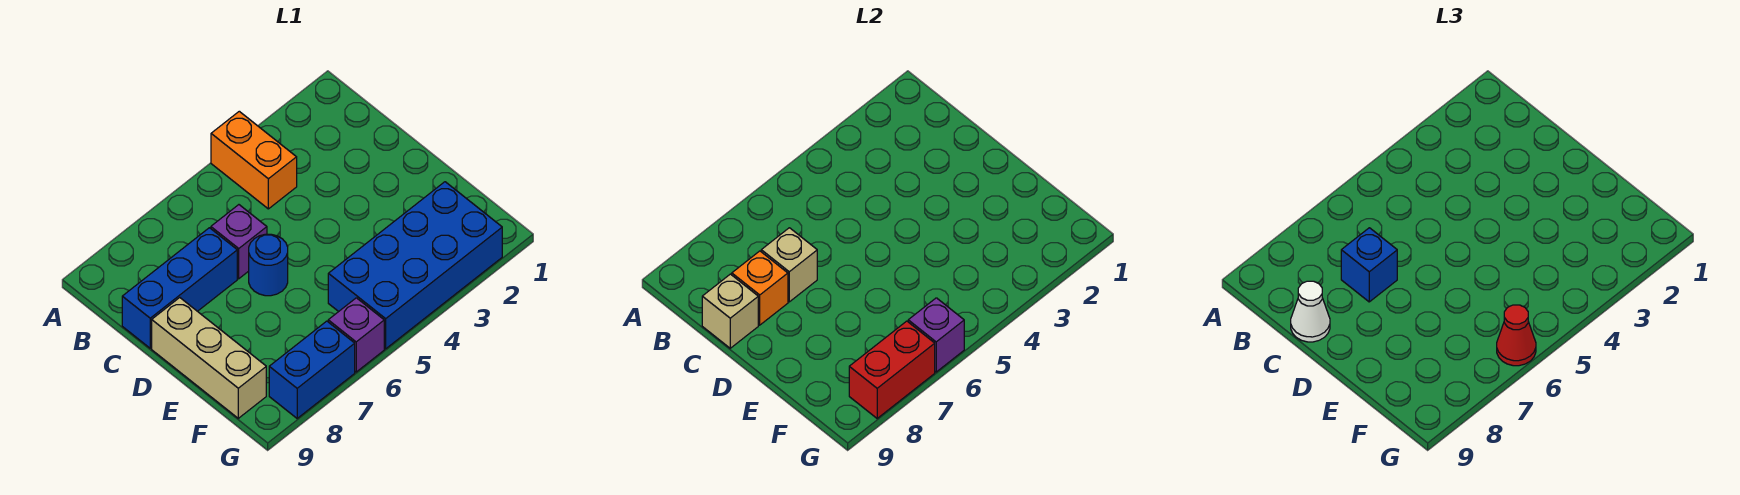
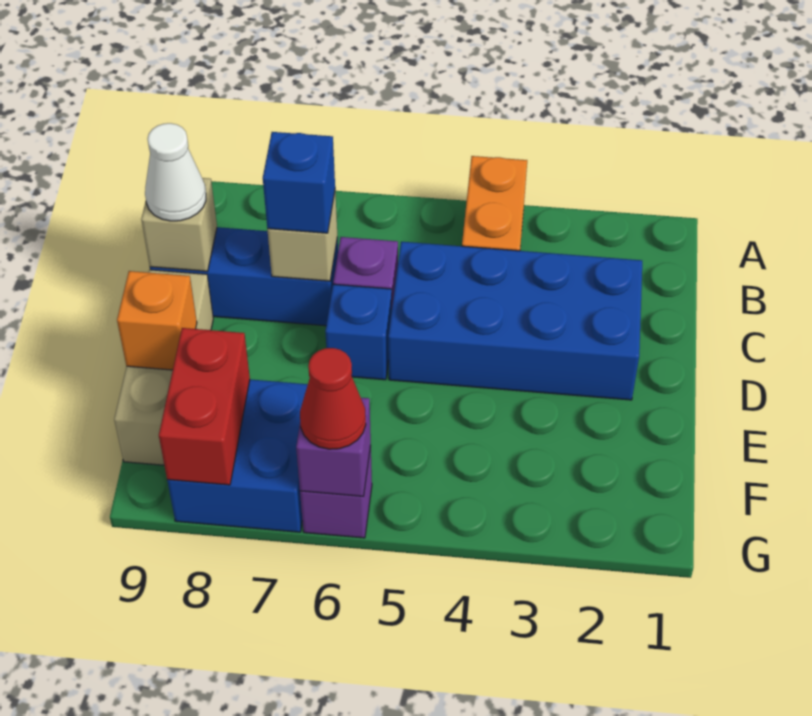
orange 1x1 brick [732,251,788,325] -> orange 1x1 brick moved to [117,271,197,370]
blue 1x1 round brick [249,234,288,296] -> blue 1x1 brick [325,284,392,380]
blue 2x4 brick [328,182,502,349] -> blue 2x4 brick moved to [388,242,642,400]
blue 1x2 brick [269,321,355,418] -> blue 2x2 brick [167,379,308,532]
red 1x2 brick [849,321,935,418] -> red 1x2 brick turned to [159,328,250,485]

